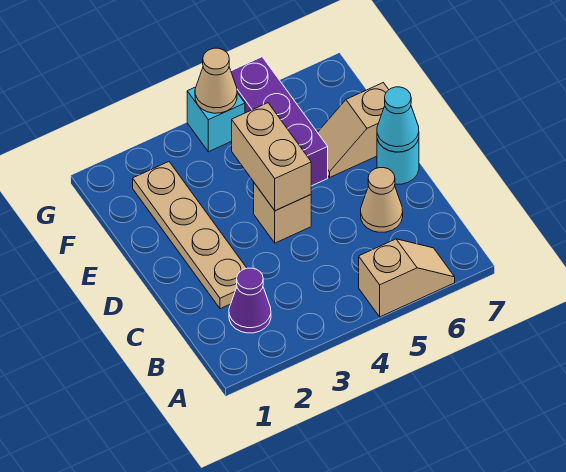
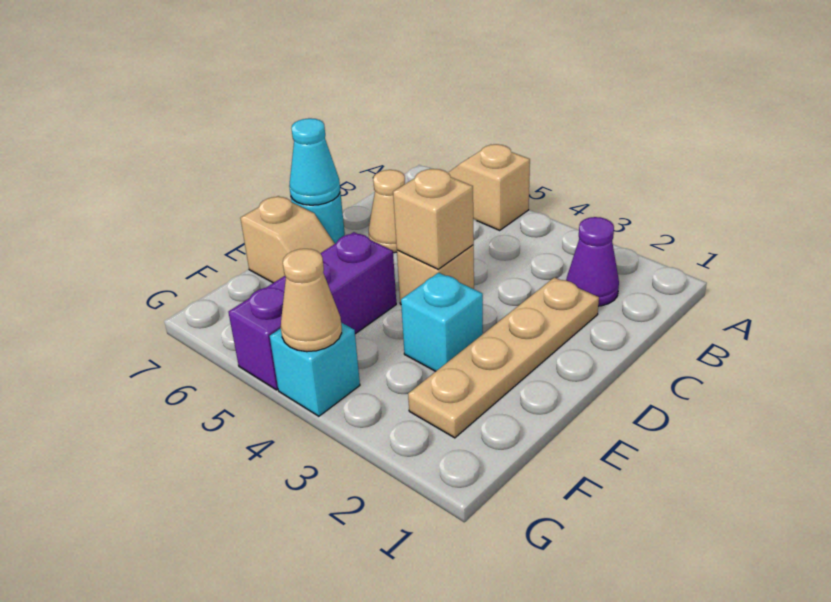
tan 1x2 brick [232,103,311,211] -> tan 1x1 brick [393,169,474,269]
none -> cyan 1x1 brick [401,273,483,371]

